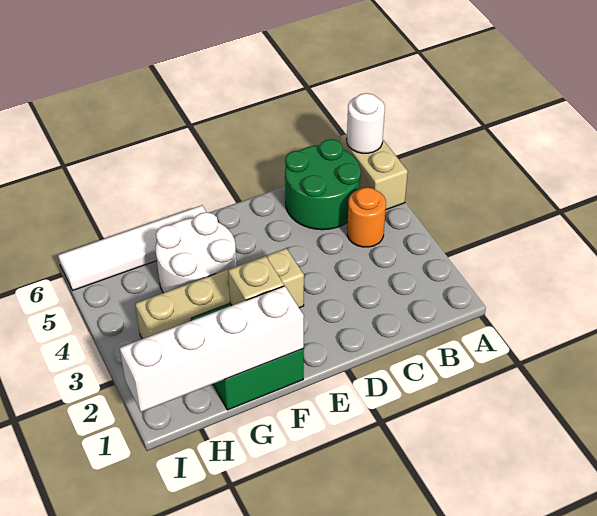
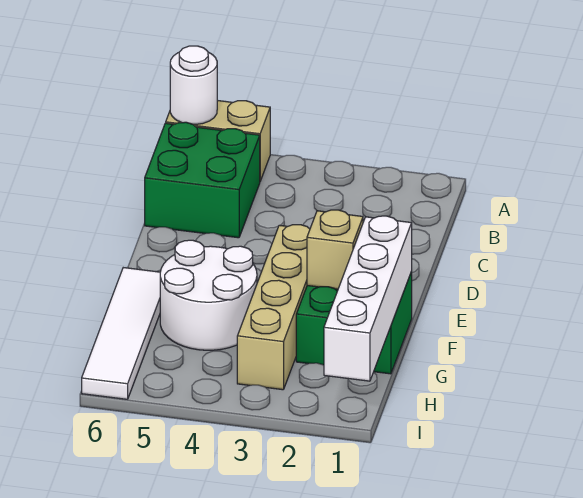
orange 1x1 round brick [347,187,386,247] -> none
green 2x2 round brick [285,139,361,230] -> green 2x2 brick [145,122,260,238]

